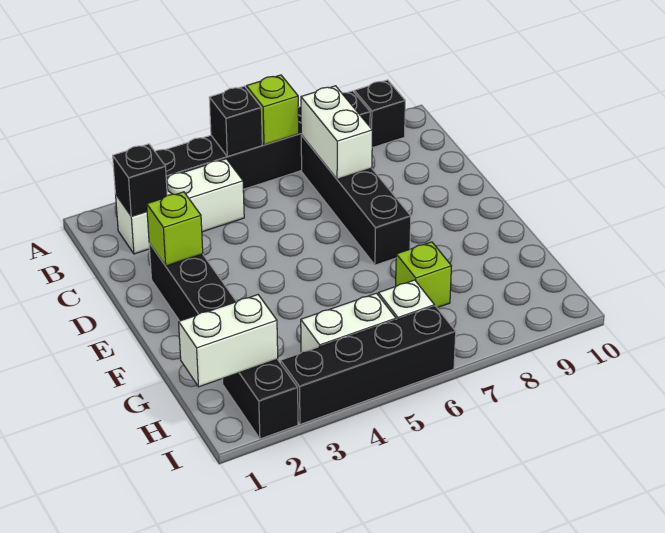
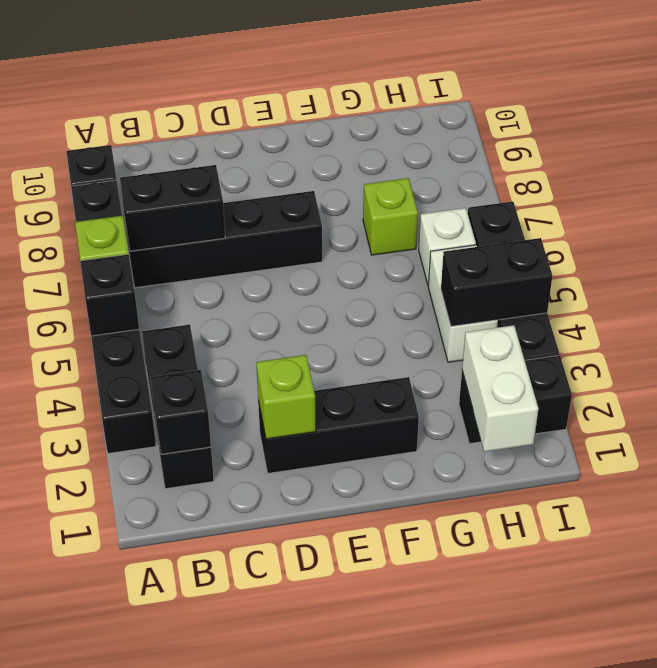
white 1x3 brick [116,159,244,254] -> black 1x3 brick [142,325,214,489]
white 1x2 brick [301,86,372,179] -> black 1x2 brick [120,165,225,251]
none -> black 1x2 brick [441,238,552,326]

